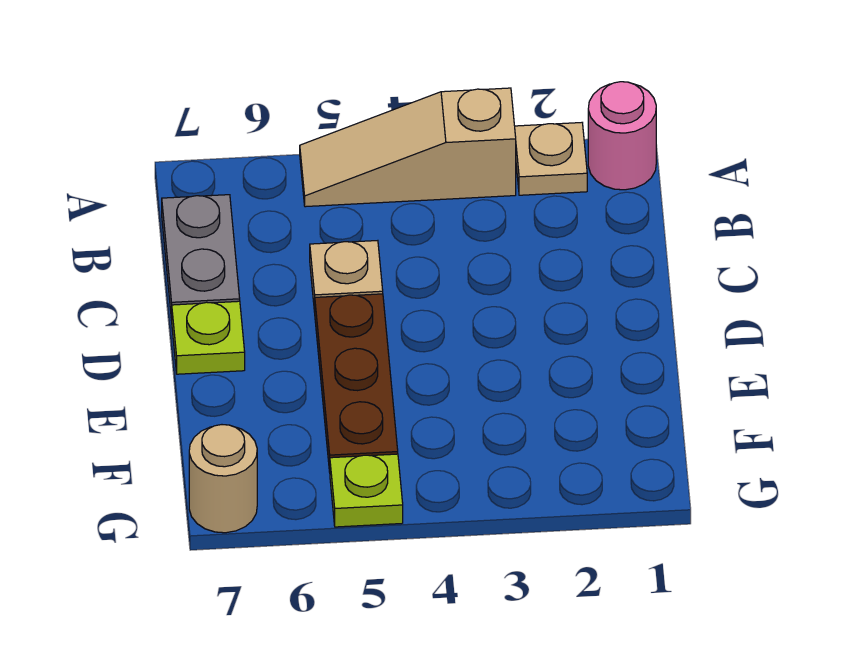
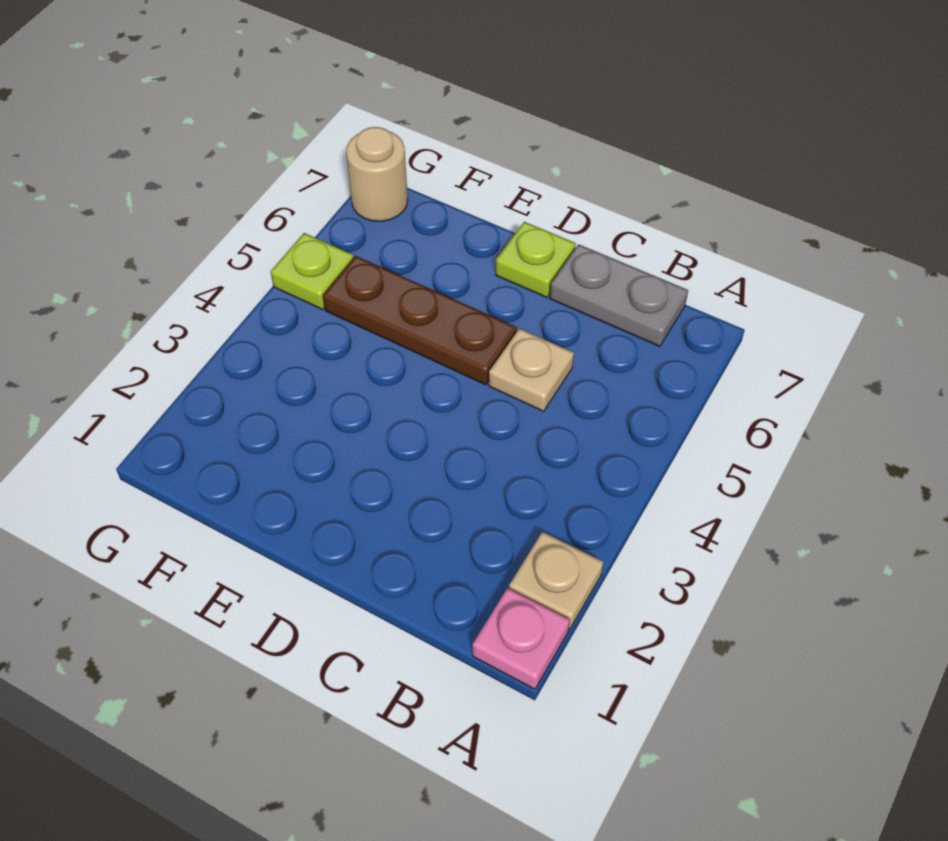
pink 1x1 round brick [588,82,656,190] -> pink 1x1 plate [472,588,570,689]
tan 1x3 slope [300,88,516,207] -> none

